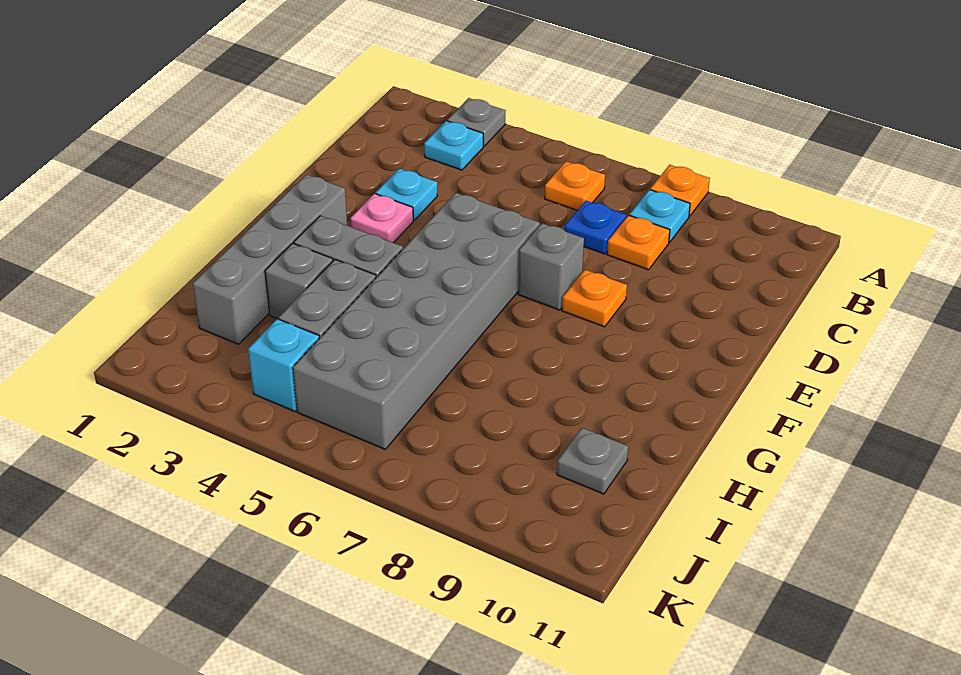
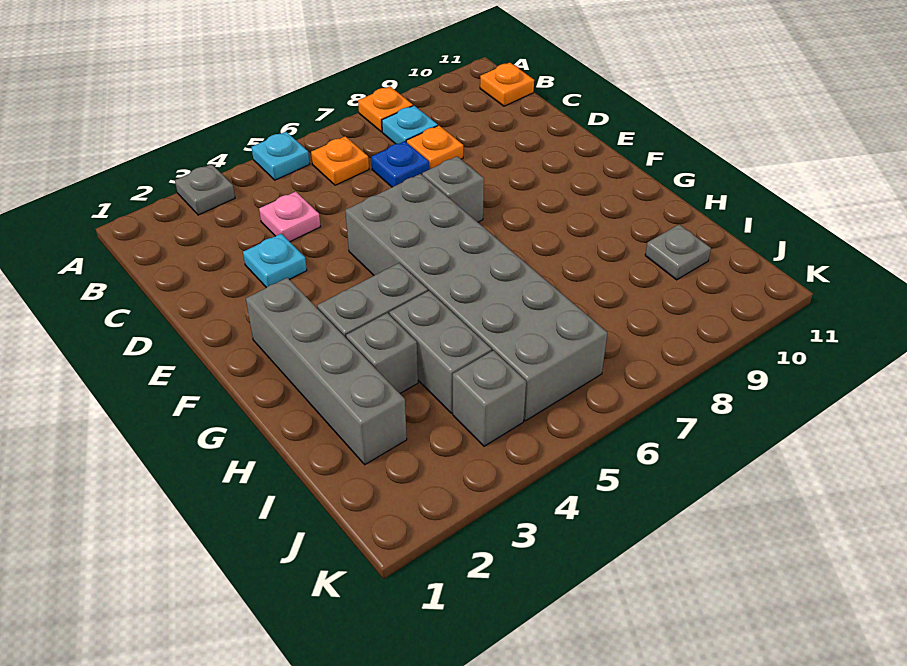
cyan 1x1 plate [424,121,483,170] -> cyan 1x1 plate moved to [252,132,310,180]
pink 1x1 plate [350,194,413,243] -> pink 1x1 plate moved to [259,192,321,242]
orange 1x1 plate [562,270,627,327] -> orange 1x1 plate moved to [480,63,534,106]
cyan 1x1 brick [248,319,319,411] -> grey 1x1 brick [453,351,526,446]

